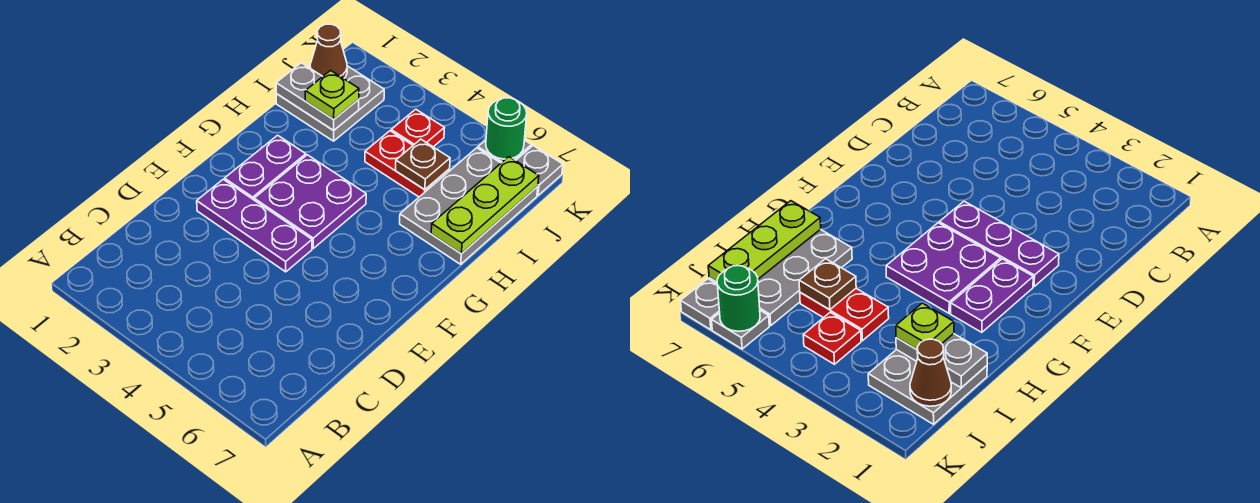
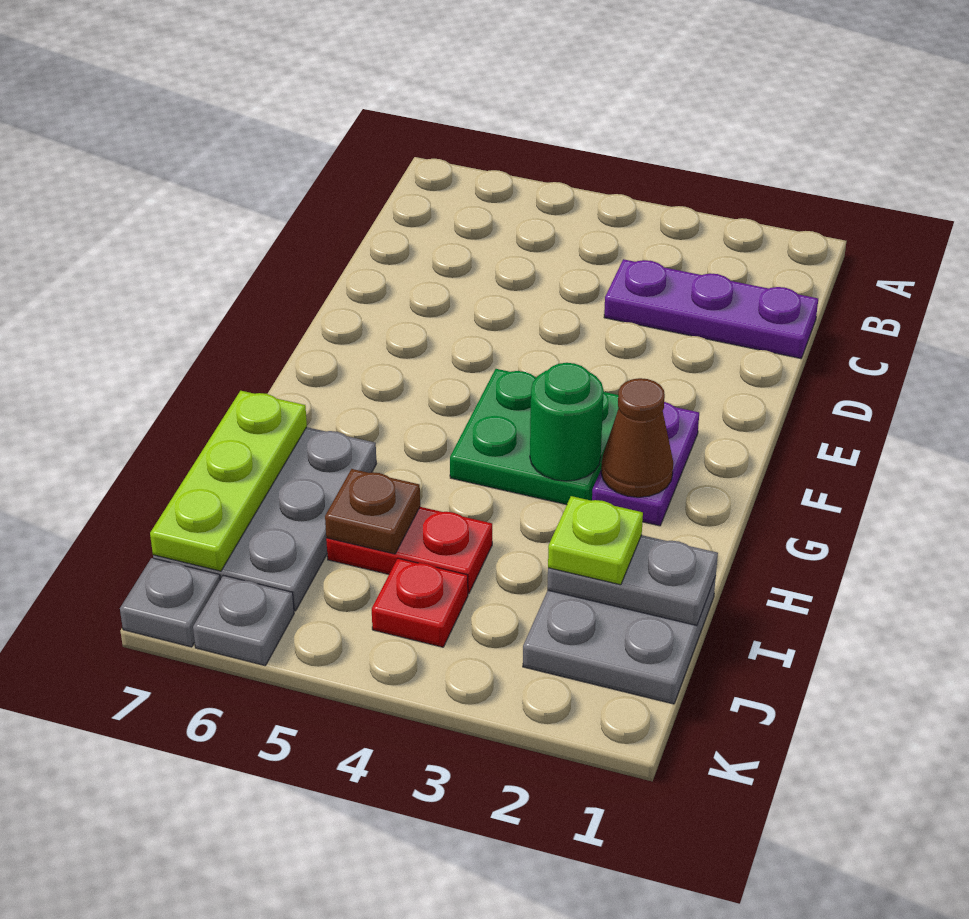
purple 1x3 plate [197,179,312,272] -> purple 1x3 plate moved to [604,259,818,358]
purple 2x2 plate [254,155,366,248] -> green 2x2 plate [450,369,618,505]
brown 1x1 cone [310,24,347,79] -> brown 1x1 cone moved to [601,378,673,497]
green 1x1 round brick [486,98,527,159] -> green 1x1 round brick moved to [530,363,604,481]

